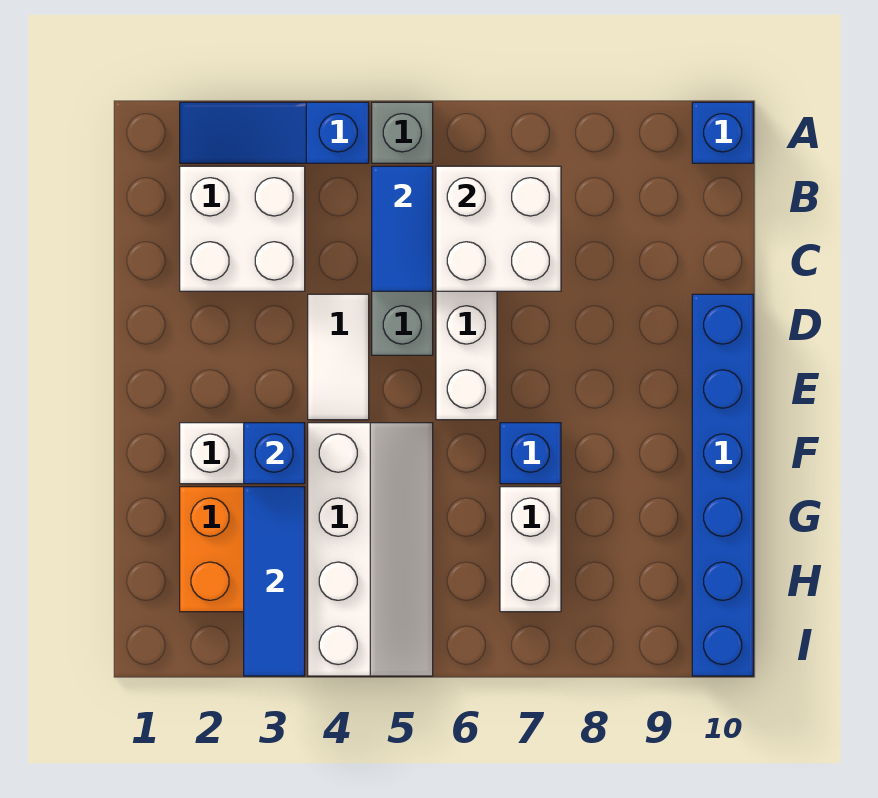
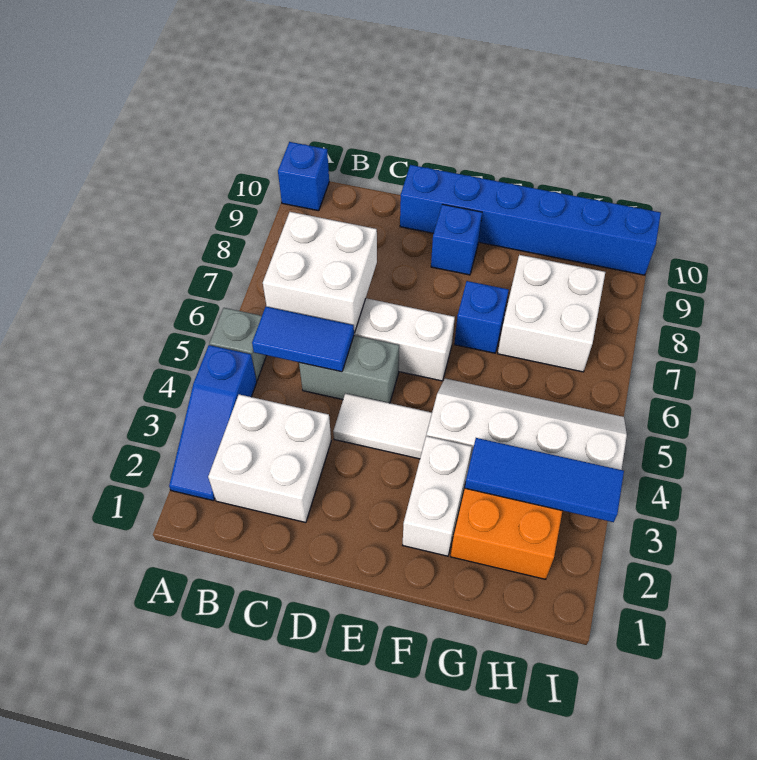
blue 1x1 brick [244,423,305,484] -> blue 1x1 brick moved to [431,204,482,275]
white 1x2 brick [500,487,561,612] -> white 2x2 brick [498,255,605,372]

